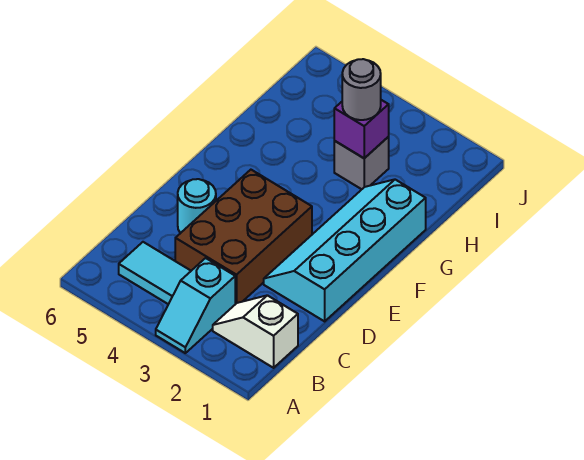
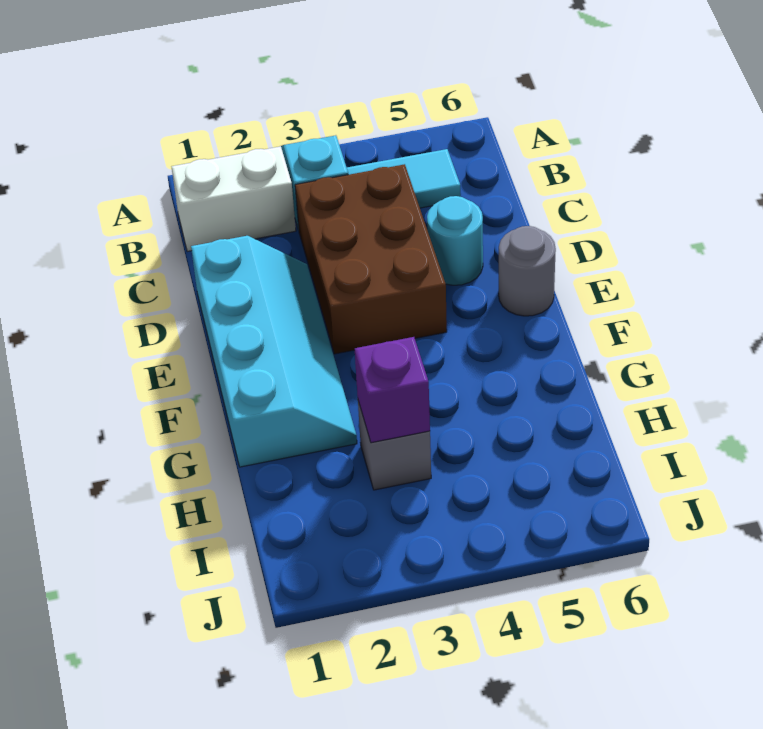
white 1x2 slope [213,295,298,368] -> white 1x2 brick [172,146,296,251]
grey 1x1 round brick [342,59,381,120] -> grey 1x1 round brick moved to [499,226,556,316]

